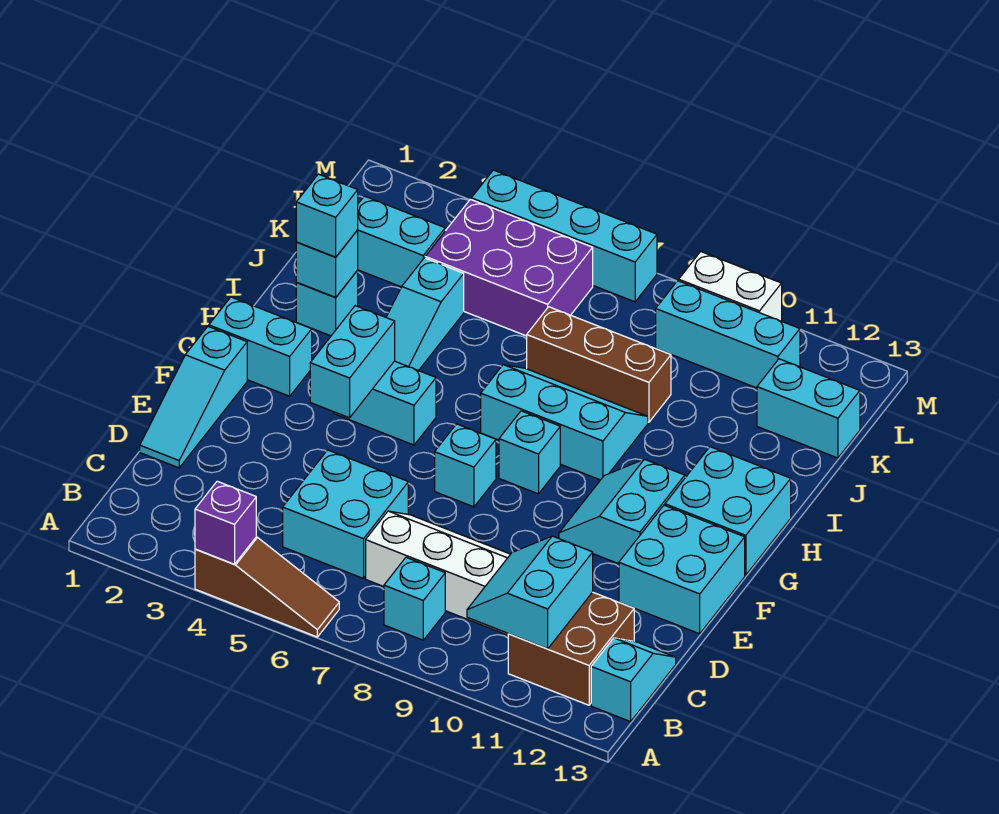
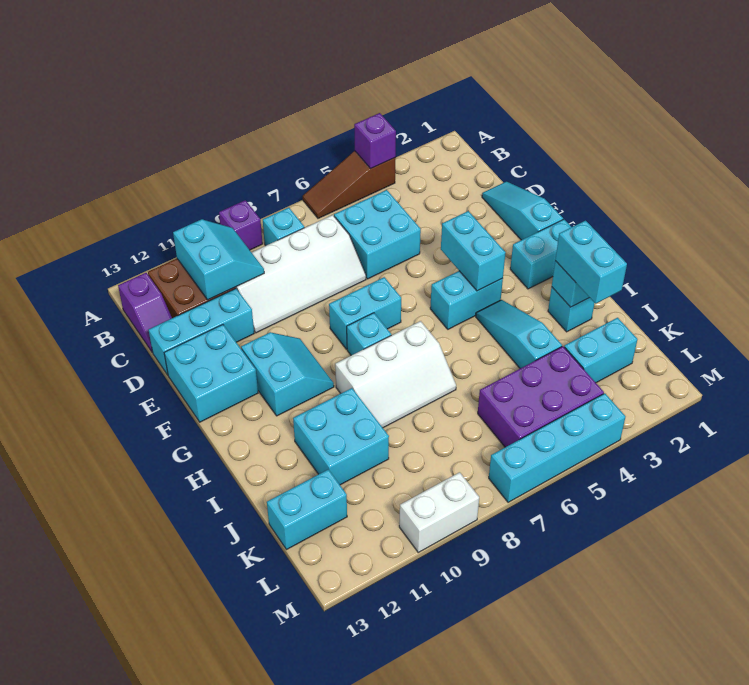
none -> purple 1x1 brick [219,200,263,250]
cyan 1x2 slope [591,638,676,722] -> purple 1x2 slope [118,273,172,353]
cyan 1x1 brick [435,424,496,507] -> cyan 1x2 brick [329,277,401,349]
cyan 2x2 brick [665,447,791,575] -> cyan 2x2 brick moved to [293,388,389,485]
cyan 2x3 slope [481,365,648,480] -> white 2x3 slope [335,321,456,428]
cyan 1x1 brick [296,174,358,257] -> cyan 1x2 brick [555,221,627,303]
brown 1x3 brick [527,307,671,422] -> none
cyan 1x3 brick [656,281,800,388] -> cyan 1x3 brick moved to [149,289,254,375]

